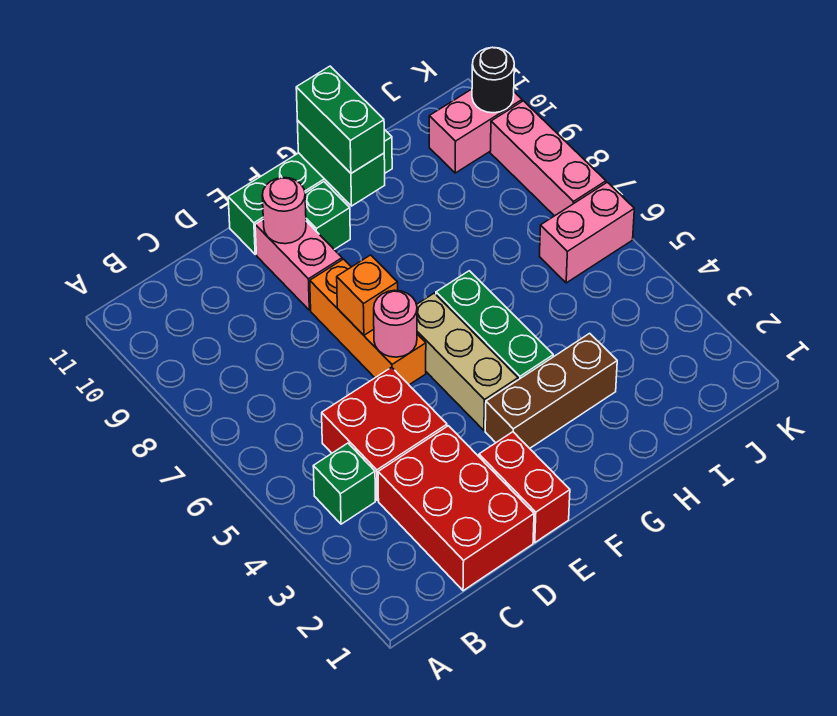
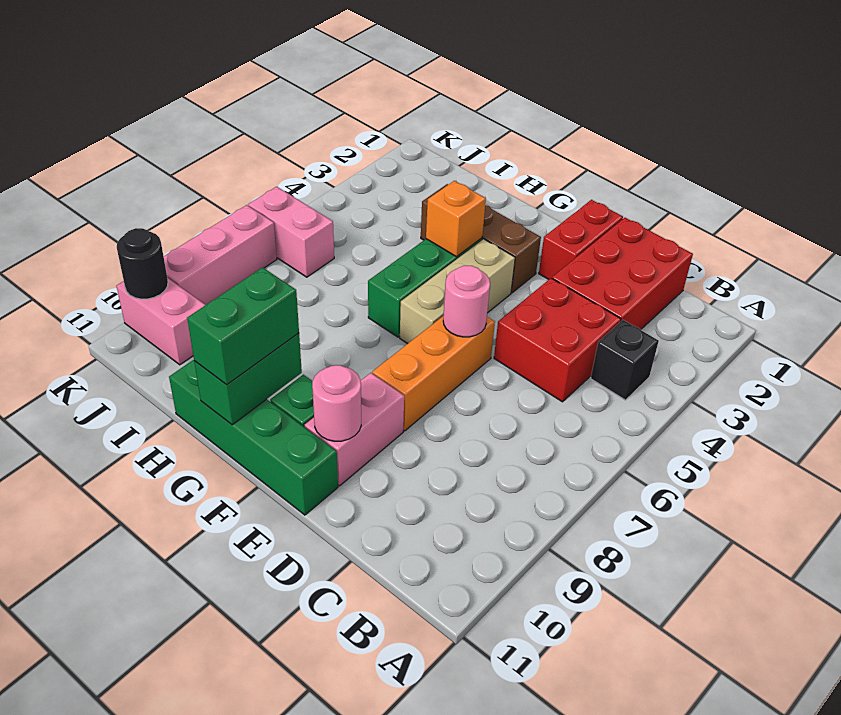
green 1x1 brick [313,443,375,524] -> black 1x1 brick [591,320,659,400]
orange 1x1 brick [337,255,398,335] -> orange 1x1 brick moved to [426,181,486,257]

